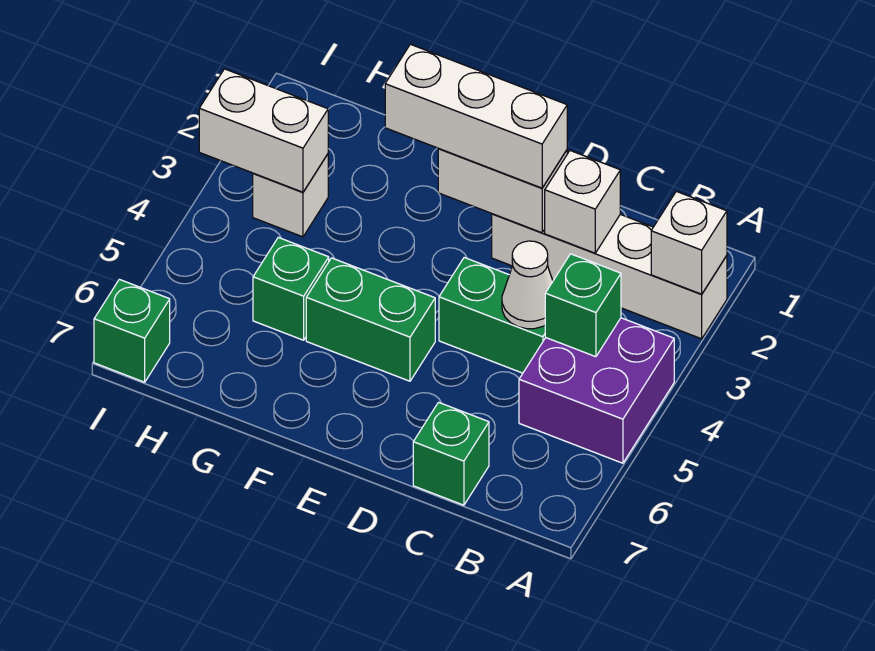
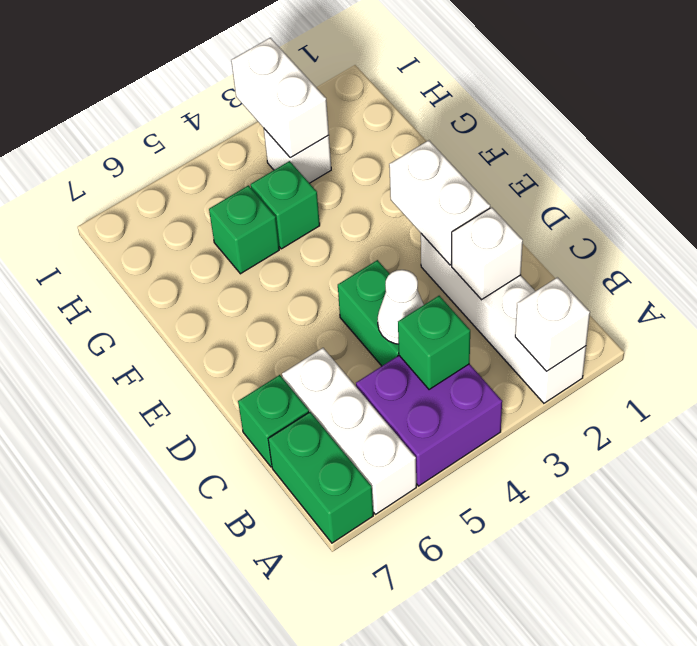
white 1x3 brick [385,44,567,188] -> white 1x3 brick moved to [282,348,416,514]
green 1x2 brick [306,258,435,381] -> green 1x2 brick moved to [268,412,373,543]
green 1x1 brick [94,279,170,382] -> green 1x1 brick moved to [251,161,320,249]

